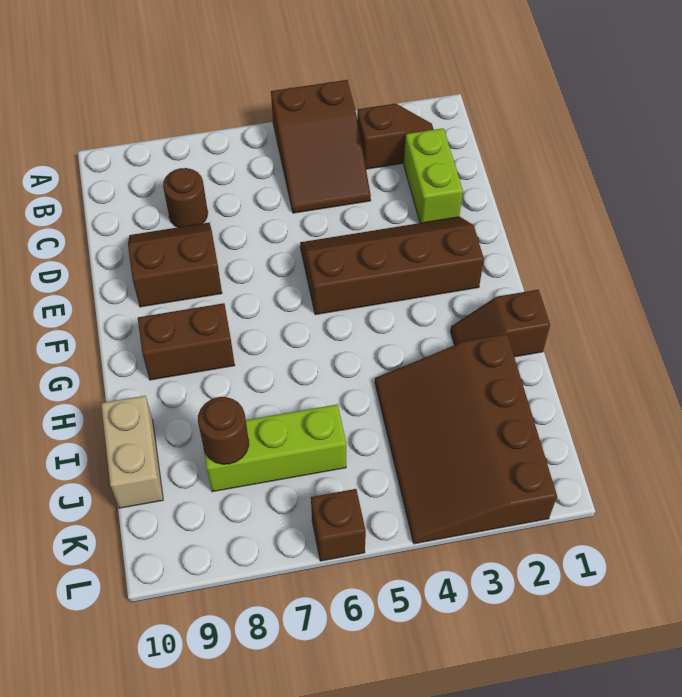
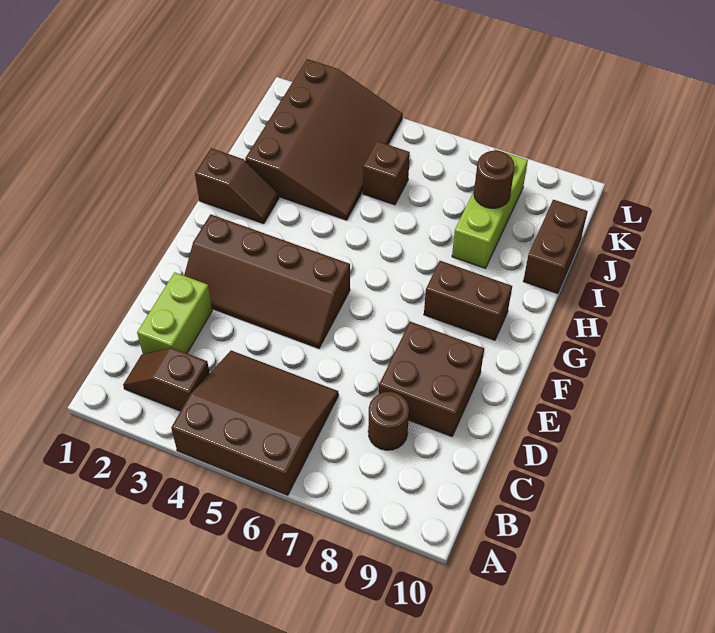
brown 2x3 slope [271,80,371,213] -> brown 3x3 slope [171,351,339,495]
brown 2x2 slope [128,223,222,307] -> brown 2x2 brick [379,322,484,437]
tan 1x2 brick [101,396,163,508] -> brown 1x2 brick [523,200,588,294]
lime 1x3 brick [204,404,346,492] -> lime 1x3 brick turned to [452,149,528,268]
brown 1x1 brick [311,489,366,561] -> brown 1x1 brick moved to [363,141,410,205]

